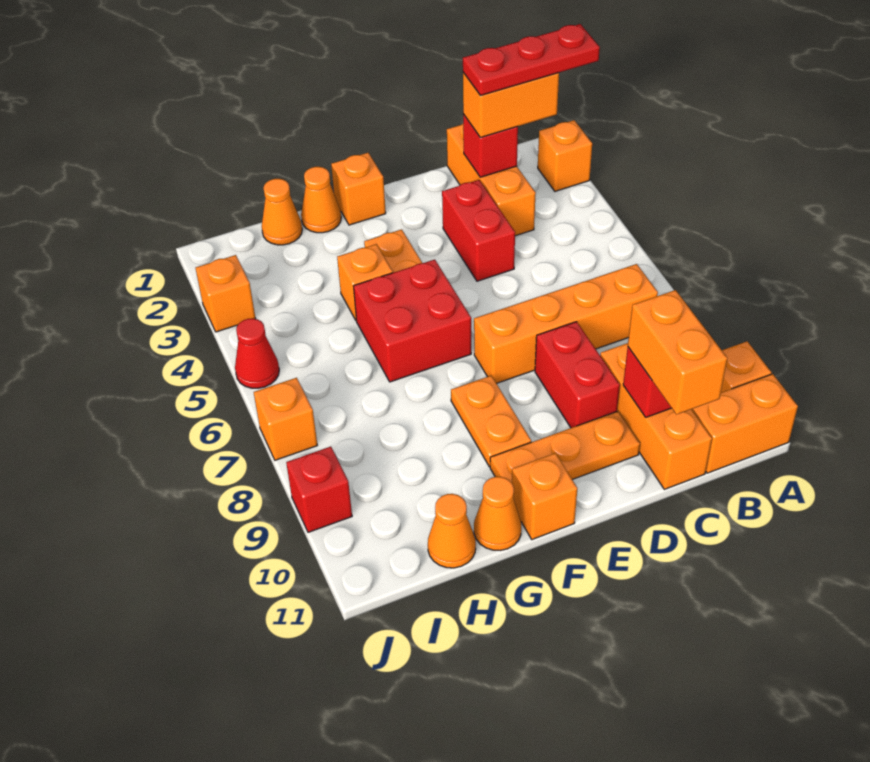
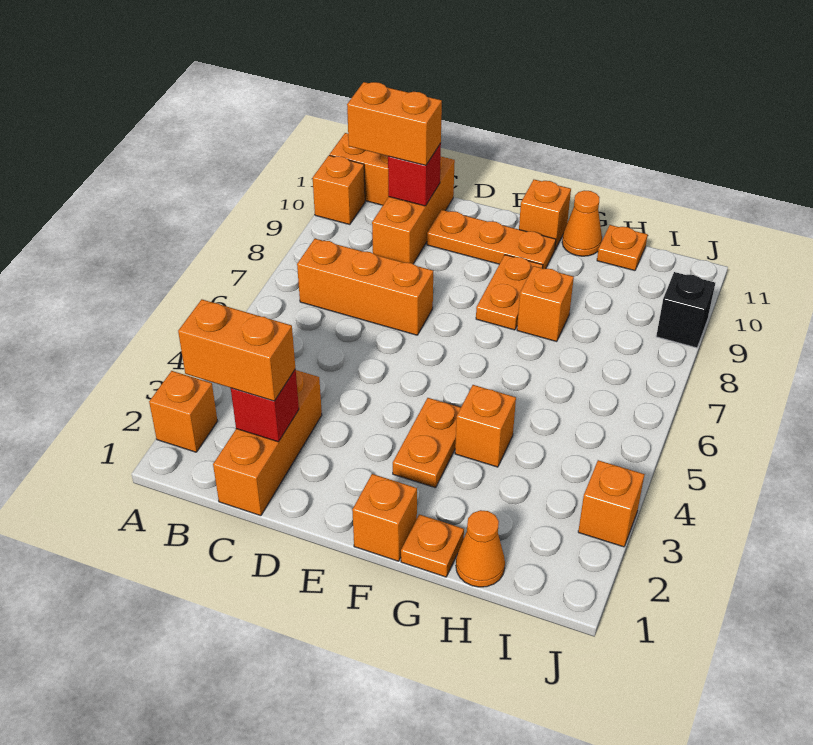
red 1x3 plate [463,24,600,96] -> none
orange 1x4 brick [474,264,658,383] -> orange 1x3 brick [297,239,433,335]
orange 1x2 brick [628,290,727,415] -> orange 1x2 brick turned to [347,82,442,165]
red 1x2 brick [442,180,515,281] -> none
red 1x2 brick [535,322,620,428] -> none
red 2x2 brick [354,260,471,382] -> none
orange 1x1 cone [301,167,341,233] -> orange 1x1 plate [401,514,464,577]
orange 1x1 cone [428,494,476,568] -> orange 1x1 plate [597,225,648,271]
red 1x1 cone [235,318,279,388] -> none
orange 1x1 brick [254,378,317,460] -> orange 1x1 brick moved to [517,266,574,342]
red 1x1 brick [286,447,352,532] -> black 1x1 brick [656,272,715,348]

